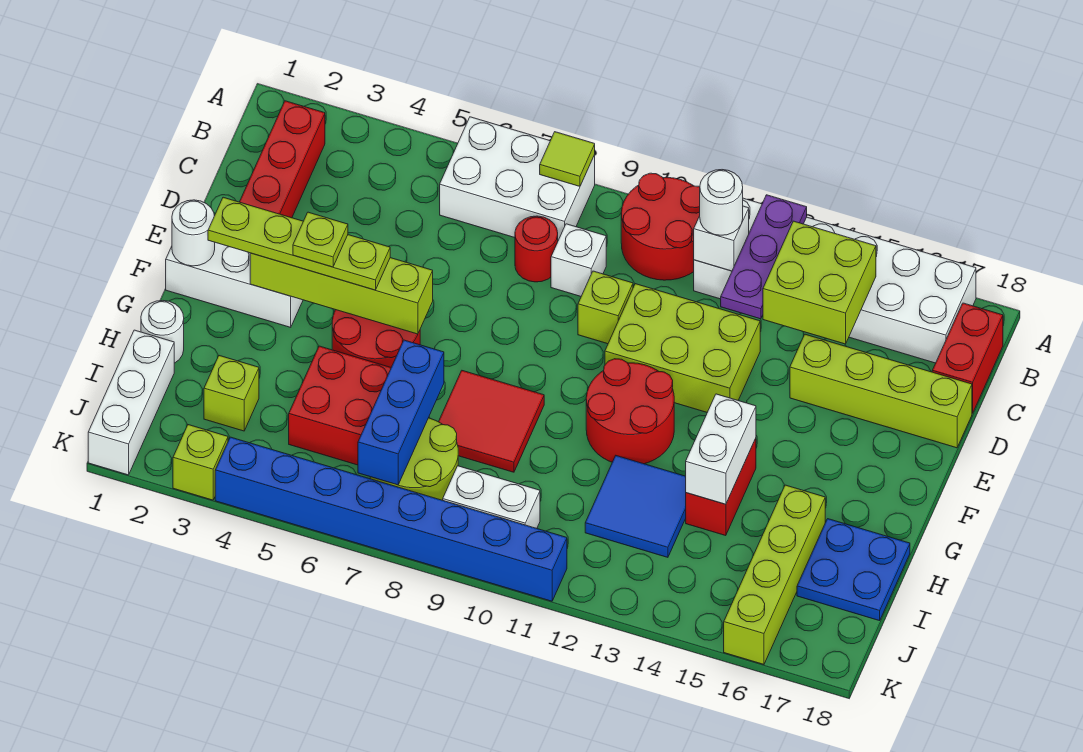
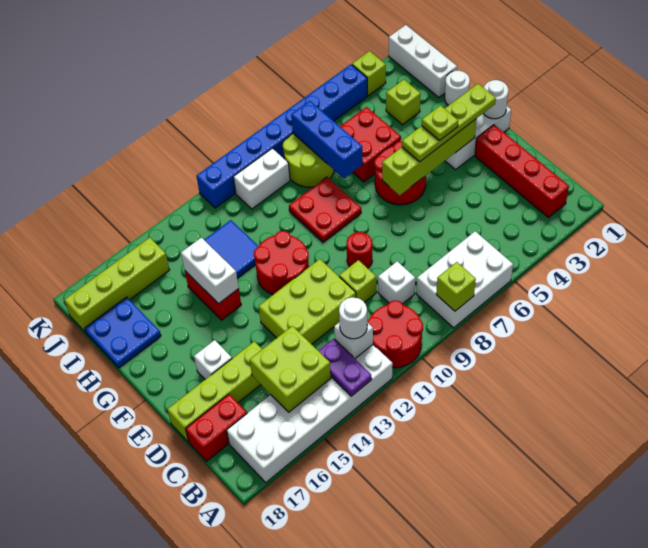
lime 1x1 tile [540,132,595,186] -> lime 1x1 brick [436,262,476,311]
purple 1x3 plate [721,195,807,319] -> purple 1x2 plate [319,339,372,396]
red 1x2 brick [932,303,1003,413] -> red 1x2 brick turned to [186,394,247,461]
red 1x1 round brick [515,216,558,282] -> red 1x1 round brick moved to [347,232,372,268]
none -> white 1x1 brick [194,340,232,379]
red 2x2 tile [439,371,544,472] -> red 2x2 plate [289,177,361,242]
lime 1x4 brick [724,485,825,664] -> lime 1x4 brick turned to [64,238,169,332]

